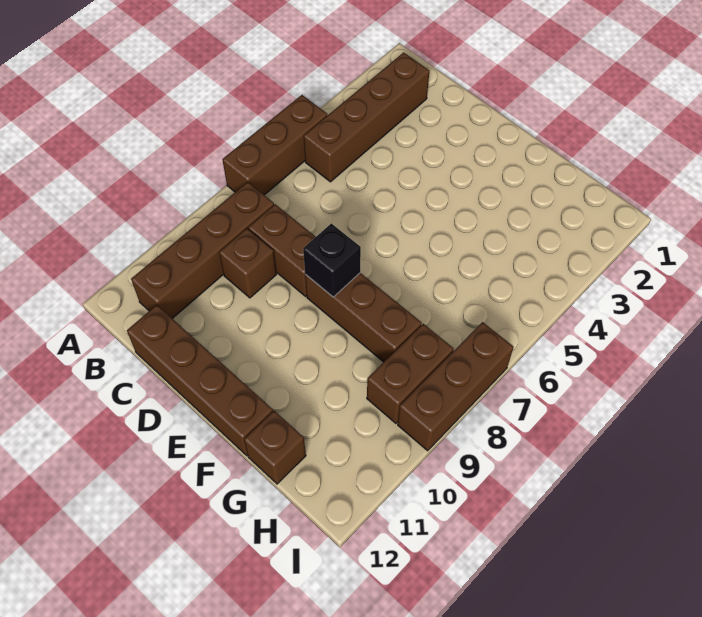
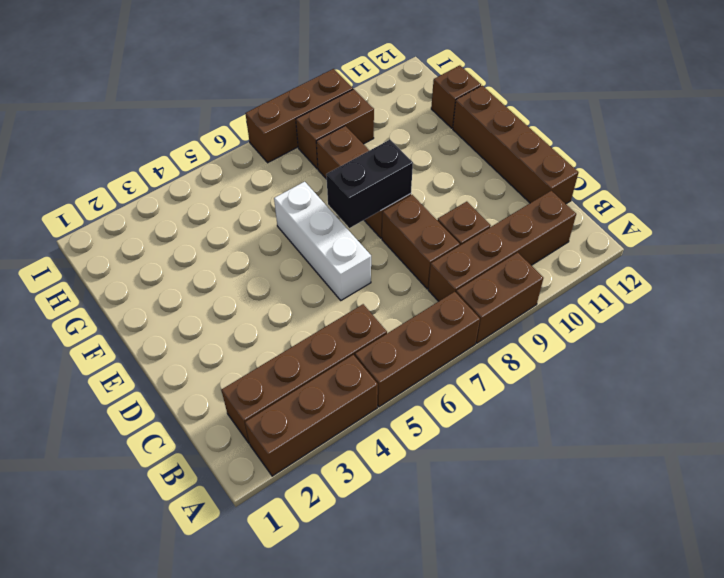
none -> brown 1x3 brick [245,355,378,476]
none -> brown 1x2 brick [456,253,543,343]
none -> white 1x3 brick [274,182,371,300]
black 1x1 brick [303,223,361,297] -> black 1x2 brick [326,140,413,228]

